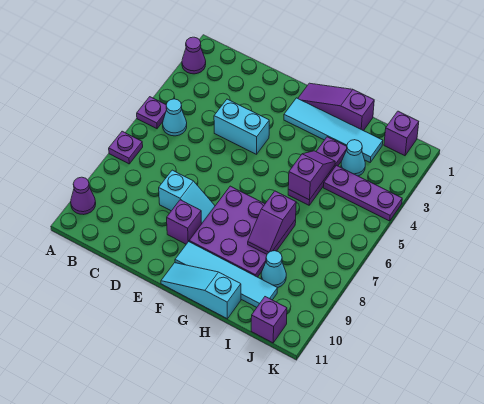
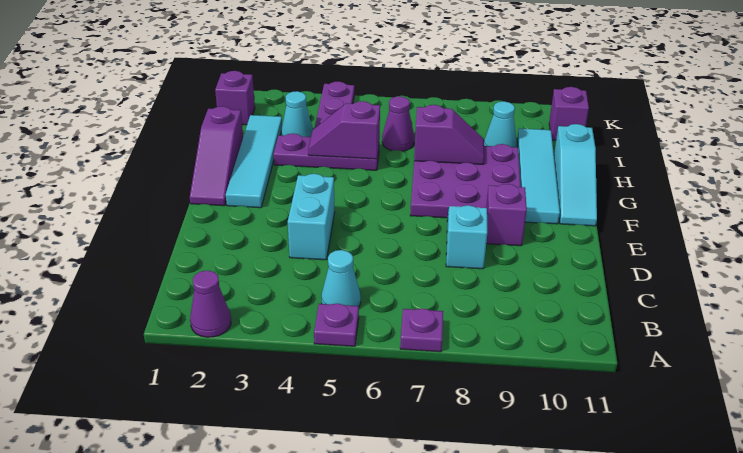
purple 1x1 cone [71,177,96,215] -> purple 1x1 cone moved to [382,96,415,151]

